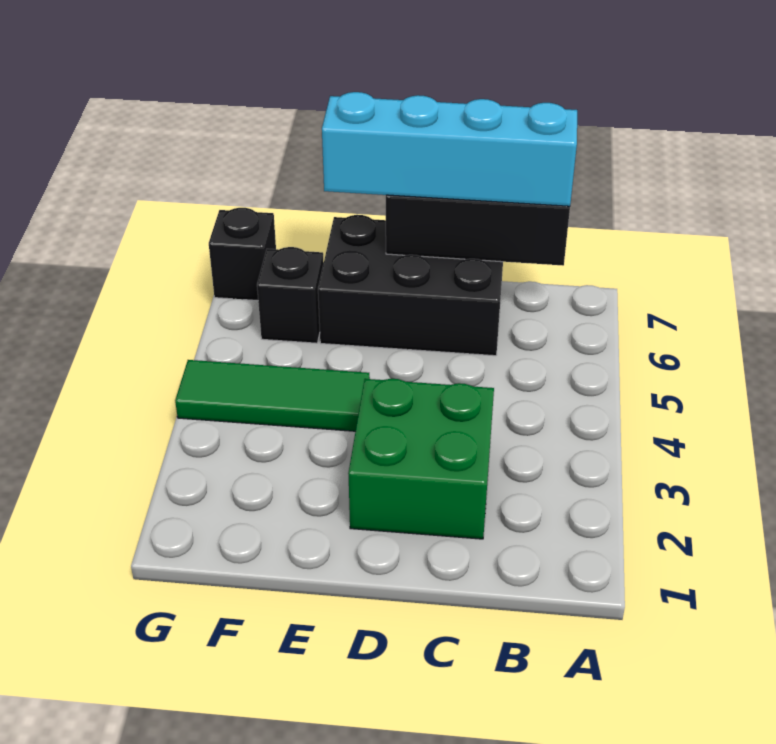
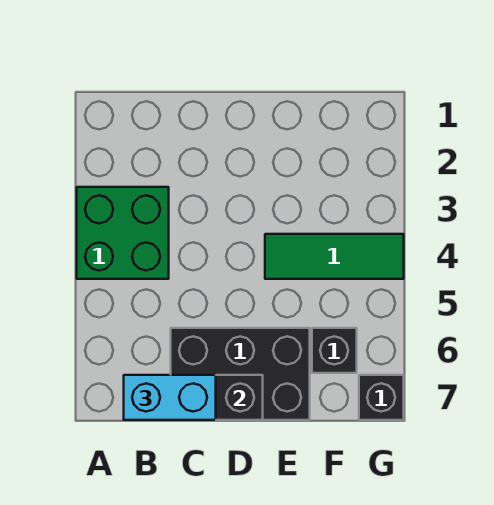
cyan 1x4 brick [322,92,577,206] -> cyan 1x2 brick [124,375,216,420]
green 2x2 brick [348,379,494,539] -> green 2x2 brick moved to [77,187,169,279]

